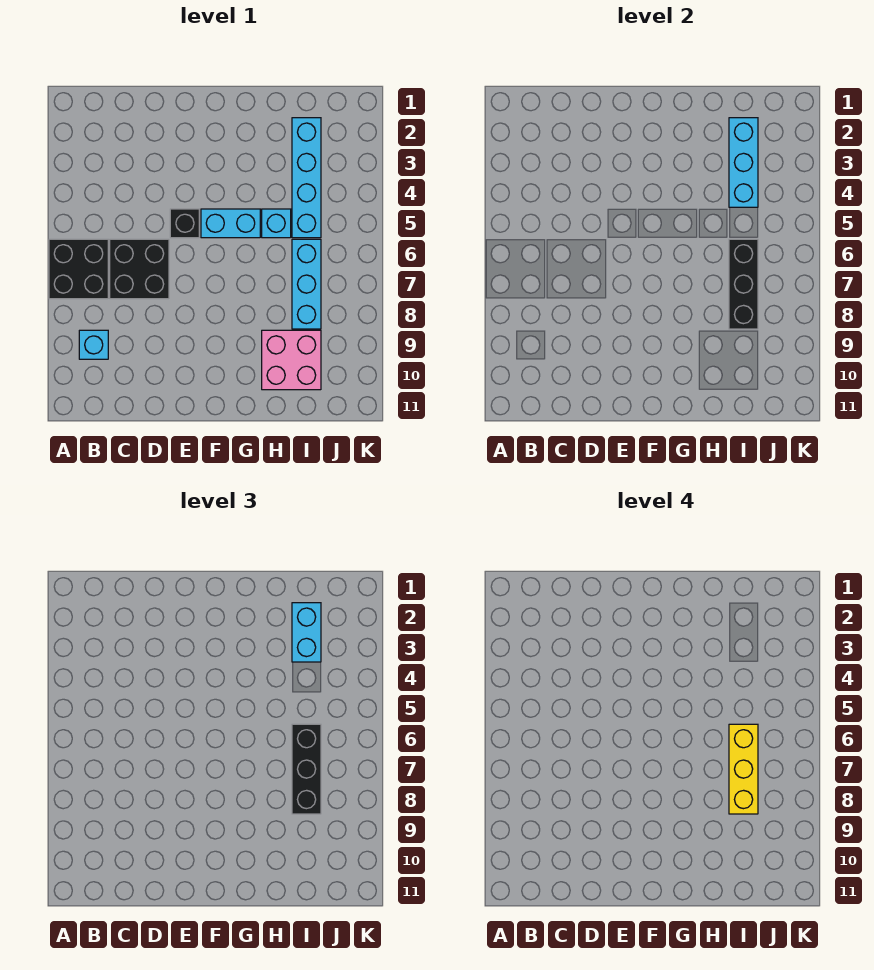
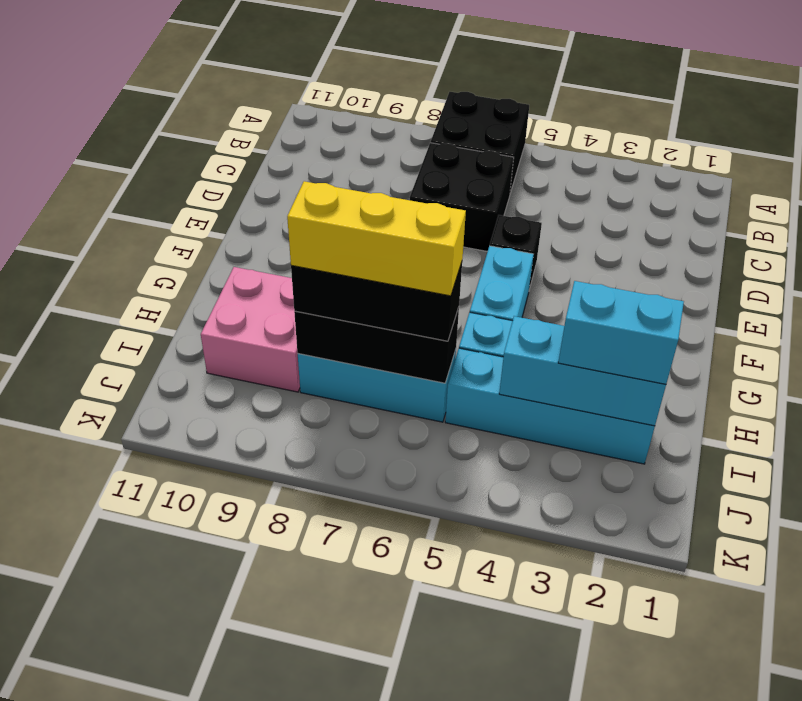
cyan 1x1 brick [79,330,108,359] -> none

